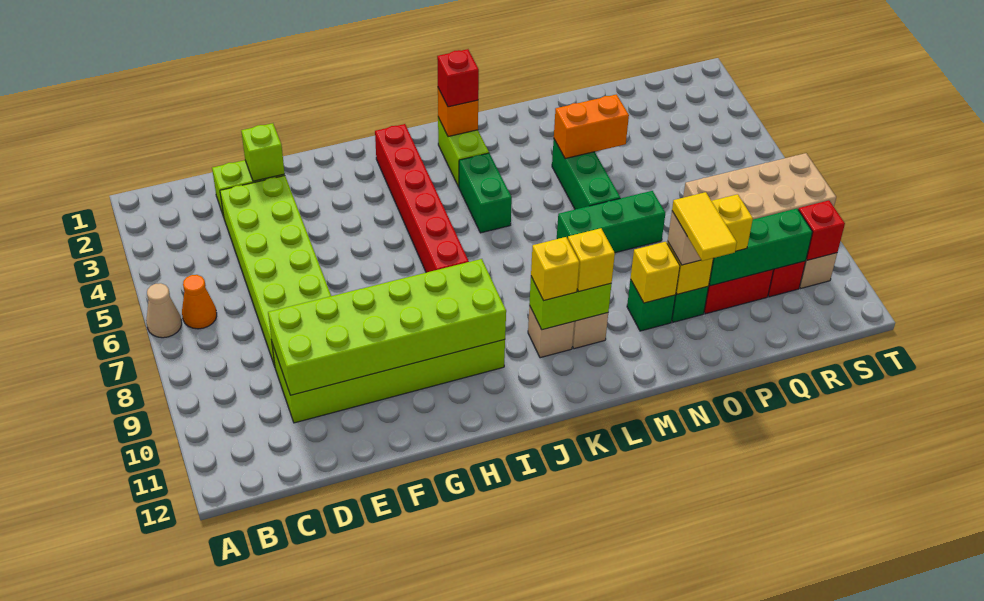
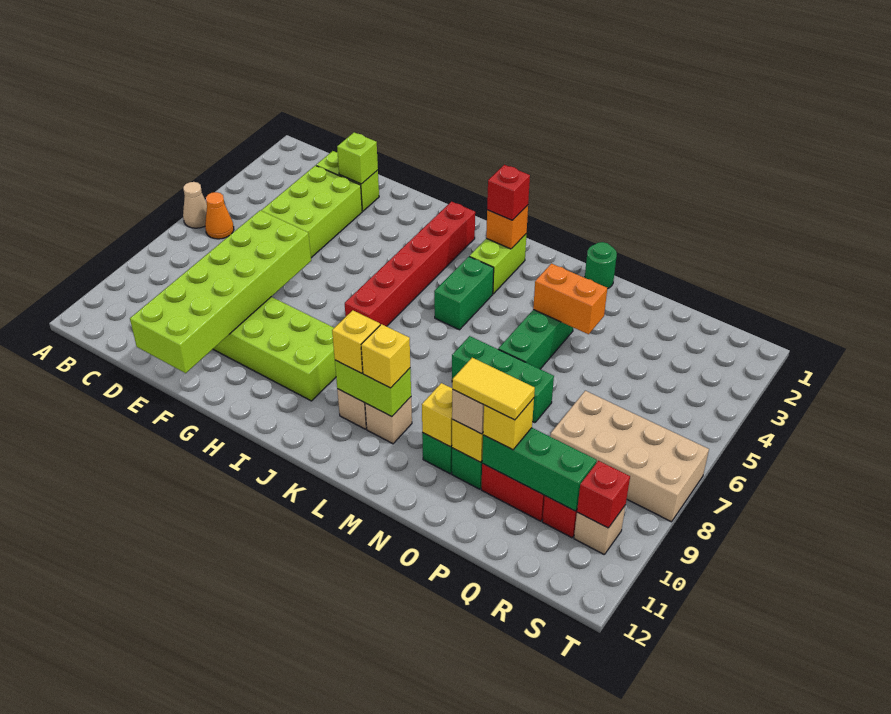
lime 2x6 brick [268,259,506,395] -> lime 2x6 brick turned to [130,210,311,373]
none -> green 1x1 round brick [585,242,617,289]
yellow 1x2 tile [672,192,737,261] -> yellow 1x2 tile turned to [452,358,535,420]

